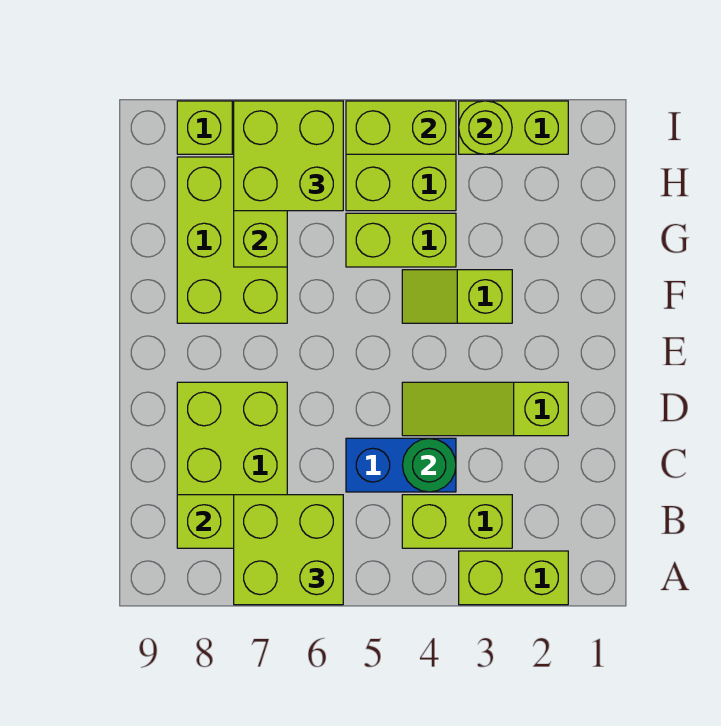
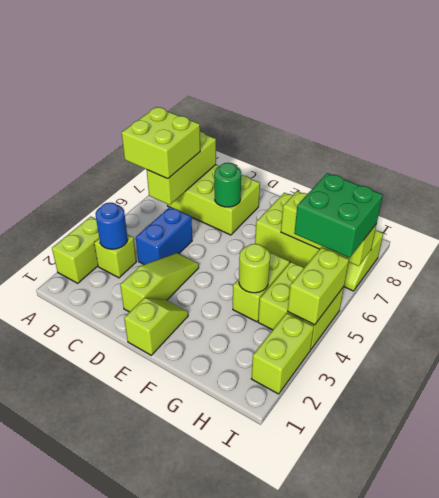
lime 1x2 brick [402,495,512,548] -> lime 1x1 brick [94,234,136,278]
none -> blue 1x1 round brick [95,203,128,249]
green 1x1 round brick [402,438,456,492] -> green 1x1 round brick moved to [214,163,241,207]
lime 1x2 slope [402,270,512,323] -> lime 1x2 slope moved to [124,298,188,355]
lime 2x2 brick [234,101,343,211] -> green 2x2 brick [294,173,383,258]
lime 1x1 round brick [459,101,512,154] -> lime 1x1 round brick moved to [239,244,270,293]

